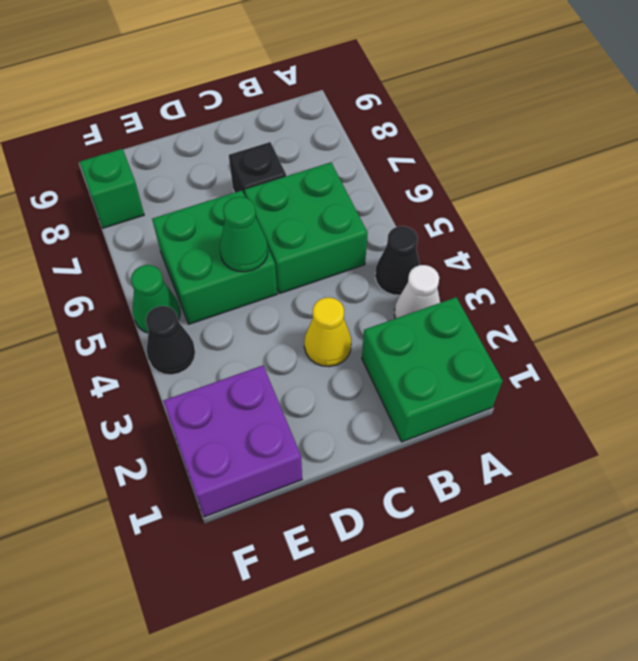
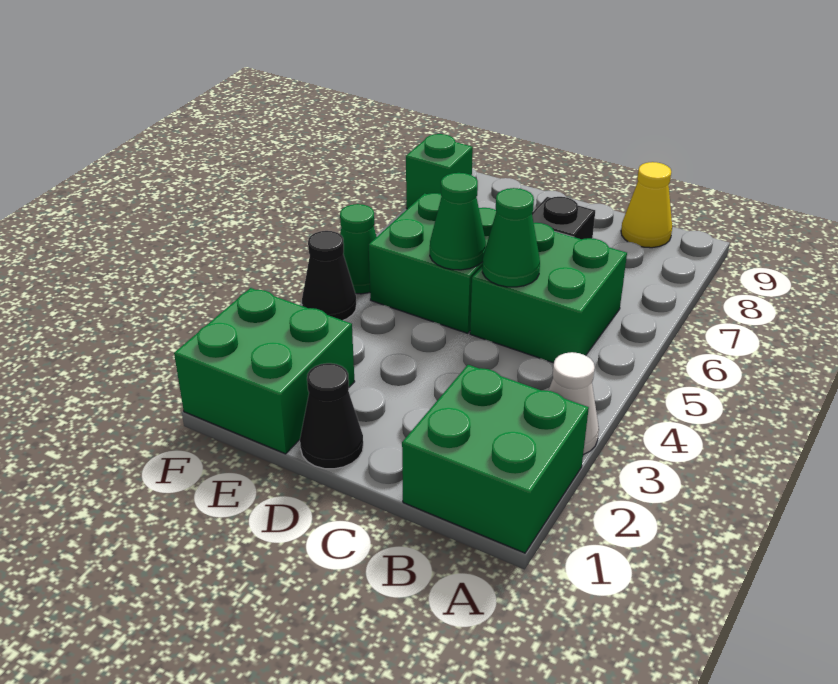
black 1x1 cone [375,226,420,295] -> black 1x1 cone moved to [300,363,363,469]
yellow 1x1 cone [304,297,351,367] -> yellow 1x1 cone moved to [621,162,672,248]
none -> green 1x1 cone [482,188,540,287]
purple 2x2 brick [163,366,302,517] -> green 2x2 brick [174,288,355,454]

